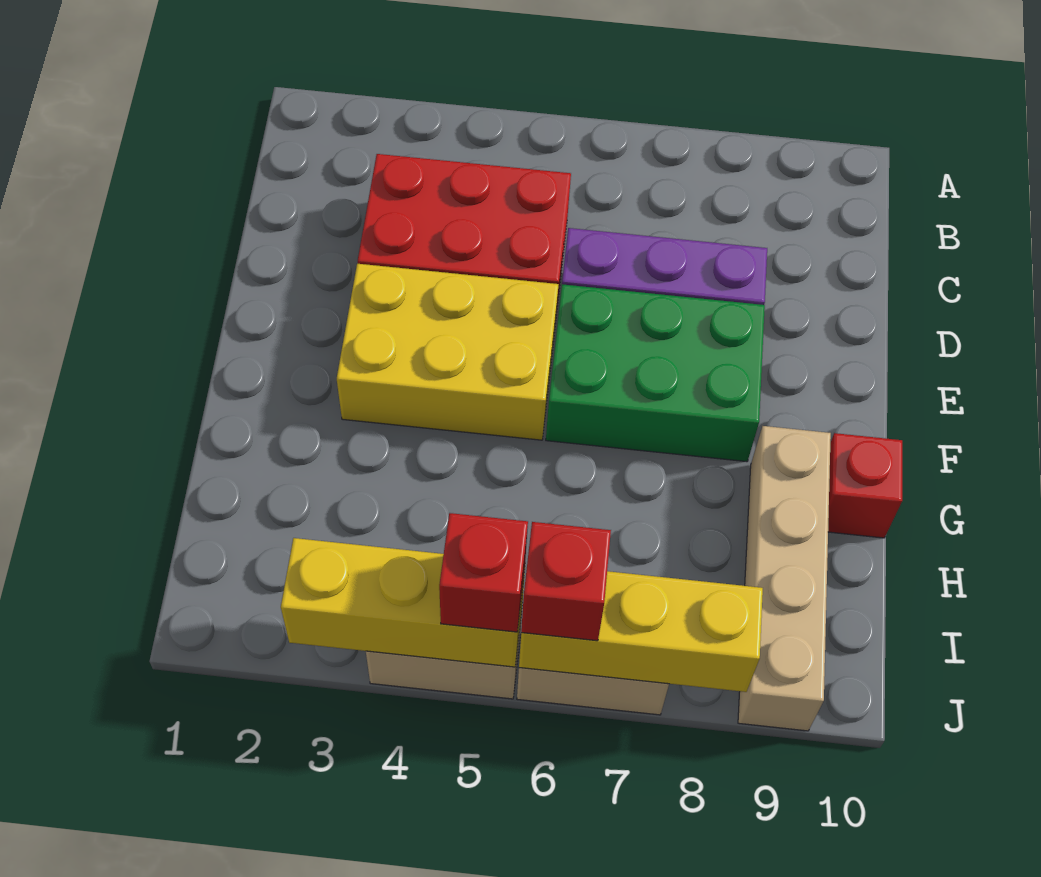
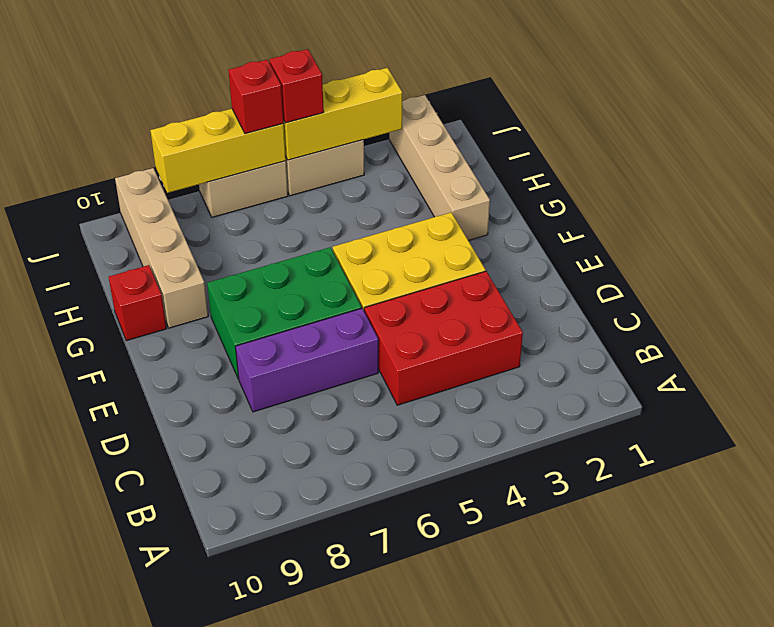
none -> tan 1x4 brick [389,95,490,240]

